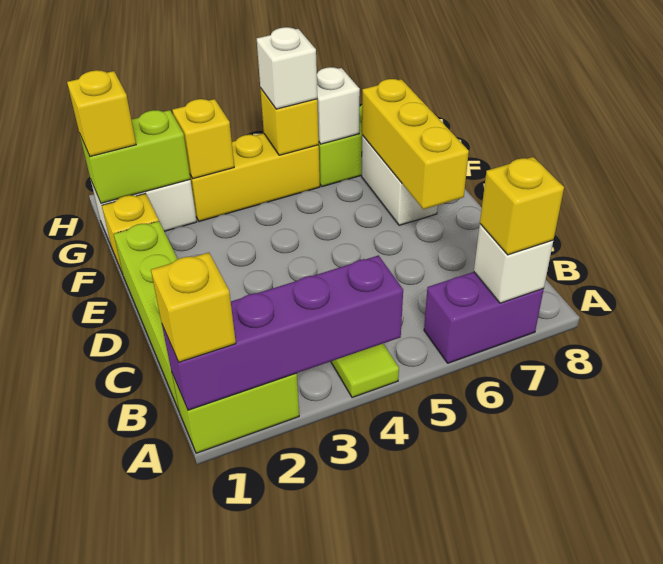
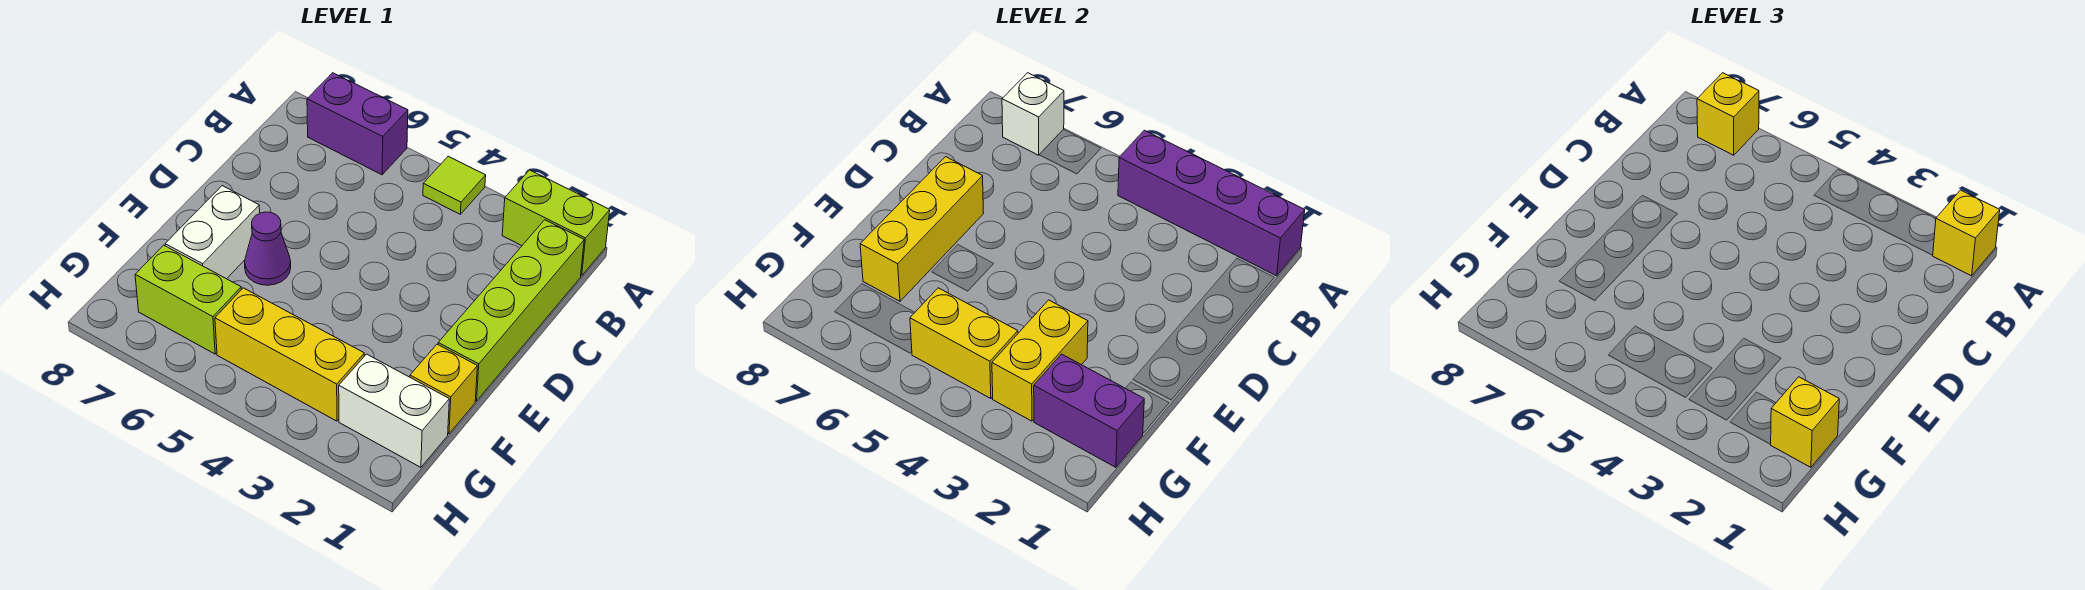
none -> purple 1x1 cone [245,212,291,285]
lime 1x2 brick [80,110,190,203] -> purple 1x2 brick [1034,354,1144,467]
yellow 1x1 brick [173,99,234,179] -> yellow 1x2 brick [992,300,1088,421]
yellow 1x1 brick [260,88,319,155] -> yellow 1x2 brick [910,288,1018,399]
white 1x1 brick [257,27,317,109] -> none
white 1x1 brick [317,67,360,144] -> none

